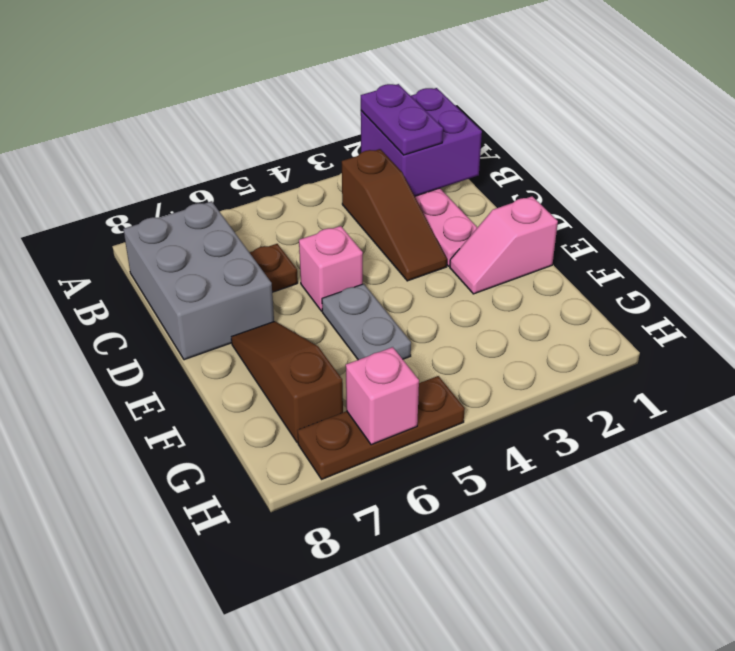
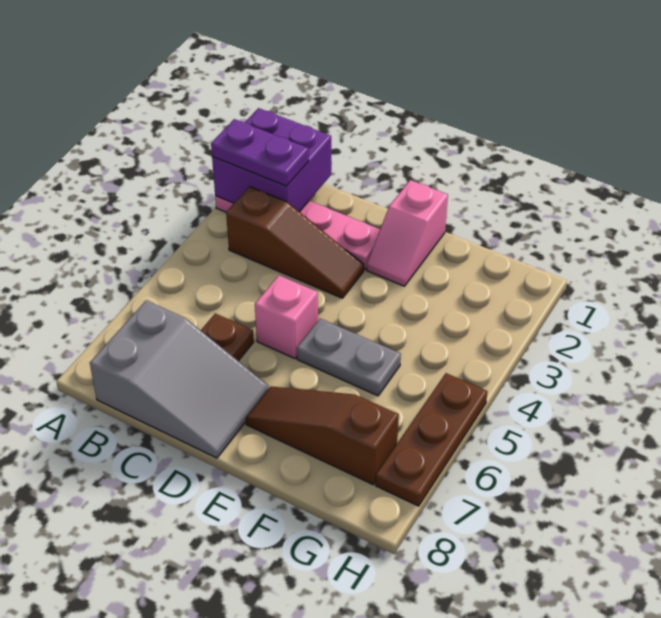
grey 2x3 brick [123,201,274,360] -> grey 2x3 slope [90,301,269,458]
pink 1x1 brick [346,347,419,445] -> none

